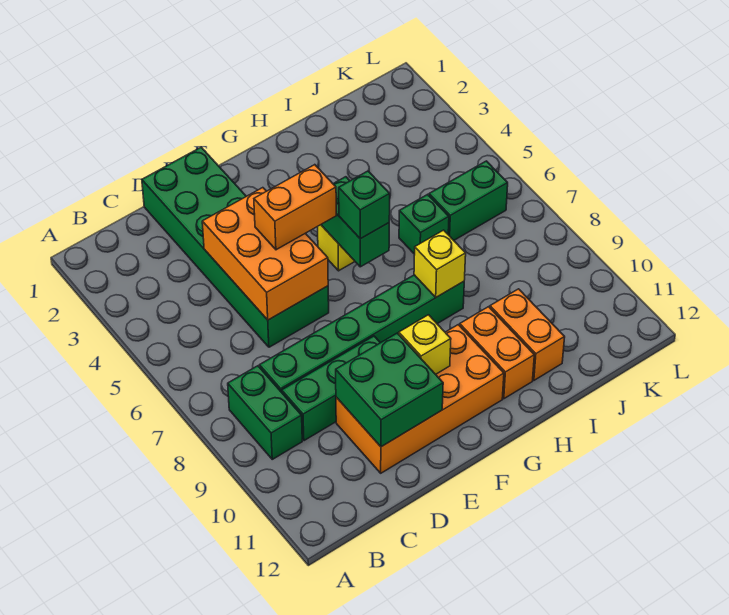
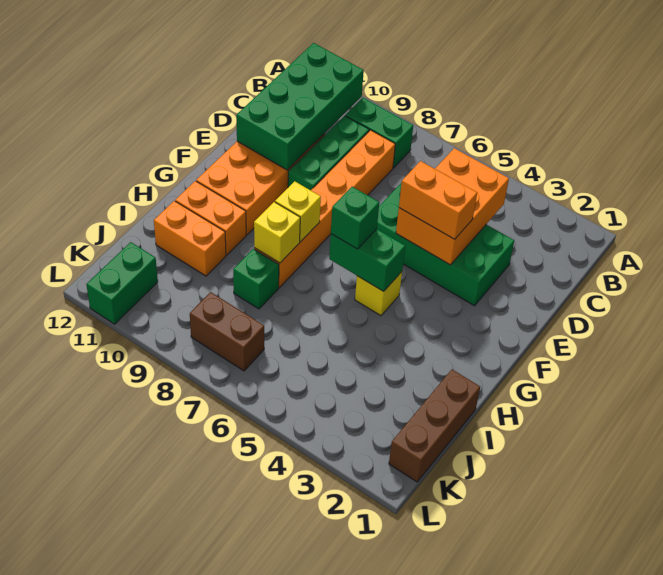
green 1x6 brick [259,275,464,392] -> orange 1x6 brick [254,130,395,287]
green 2x6 brick [142,147,329,347] -> green 2x4 brick [377,182,514,306]
orange 2x3 brick [202,188,328,320] -> orange 2x3 brick turned to [396,148,509,265]
green 2x2 brick [336,333,443,447] -> green 2x4 brick [236,43,364,170]
orange 1x2 brick [254,165,336,250] -> orange 1x2 brick turned to [399,161,477,239]
yellow 1x1 brick [399,315,451,374] -> yellow 1x1 brick moved to [275,181,321,242]
none -> brown 1x3 brick [389,370,480,482]
green 1x1 brick [399,194,449,254] -> green 1x1 brick moved to [233,249,279,309]
green 1x2 brick [429,161,508,240] -> green 1x2 brick moved to [86,242,158,324]
none -> brown 1x2 brick [190,292,264,371]

